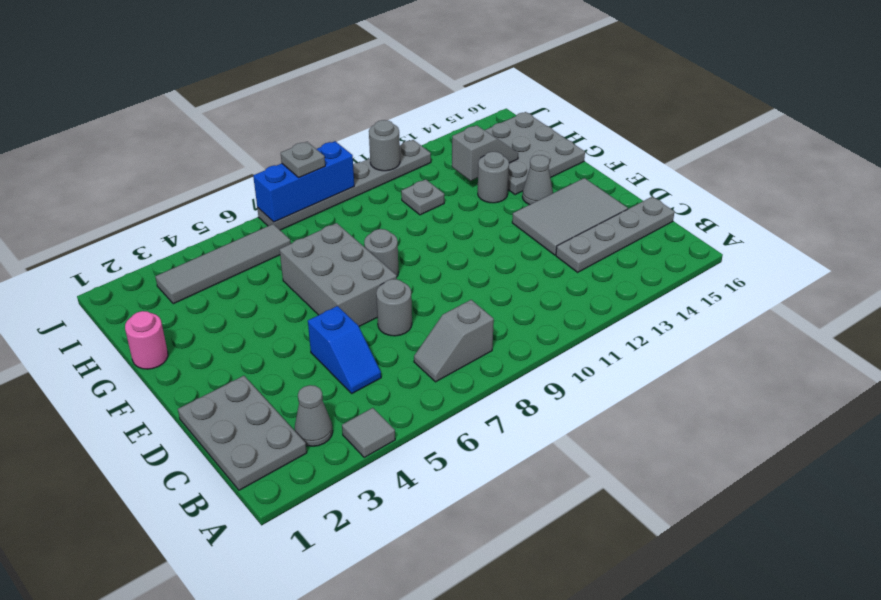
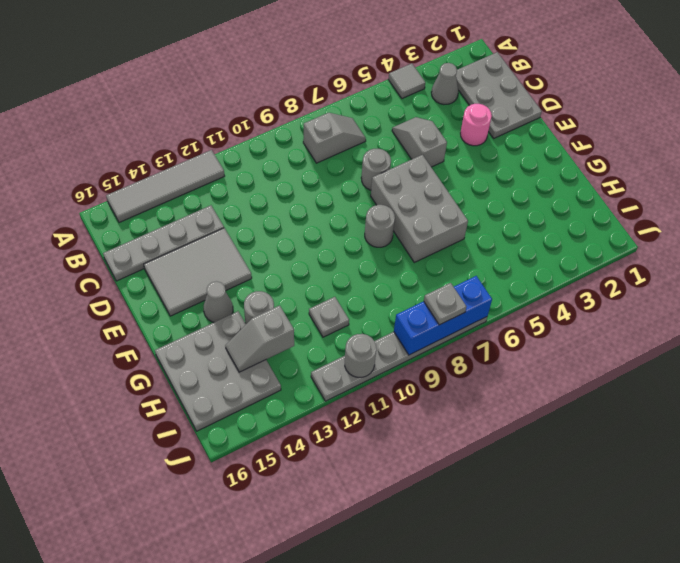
blue 1x2 slope [308,306,381,393] -> grey 1x2 slope [392,117,447,167]
pink 1x1 round brick [125,311,168,369] -> pink 1x1 round brick moved to [460,104,492,146]
grey 1x4 tile [155,224,291,304] -> grey 1x4 tile moved to [106,150,224,223]

